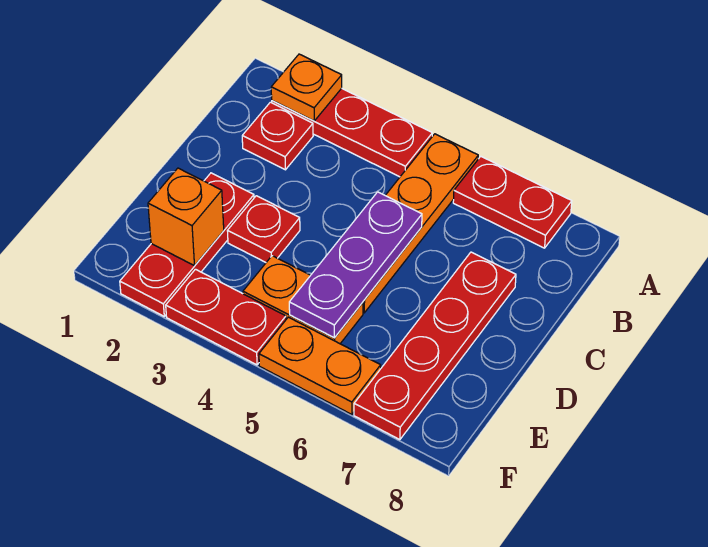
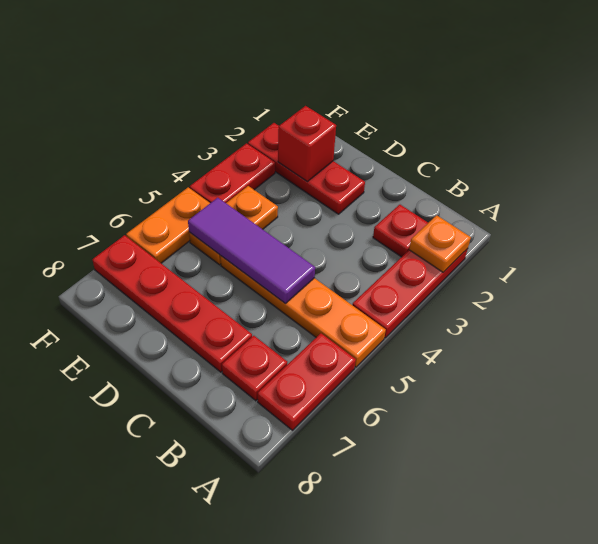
purple 1x3 plate [289,192,422,338] -> purple 1x3 tile [188,198,315,303]
red 1x1 plate [228,196,300,262] -> red 1x1 plate moved to [222,336,287,401]
orange 1x1 brick [148,168,224,266] -> red 1x1 brick [278,106,336,182]

